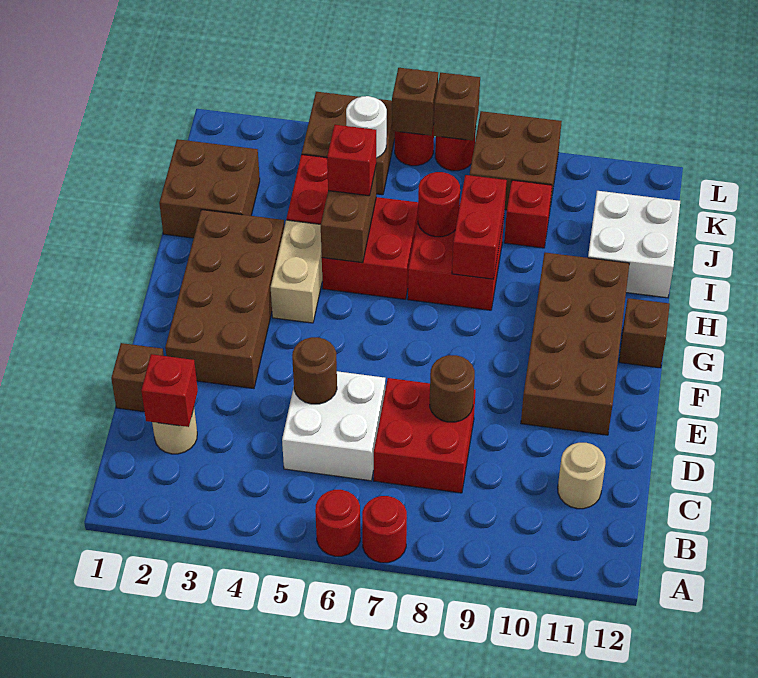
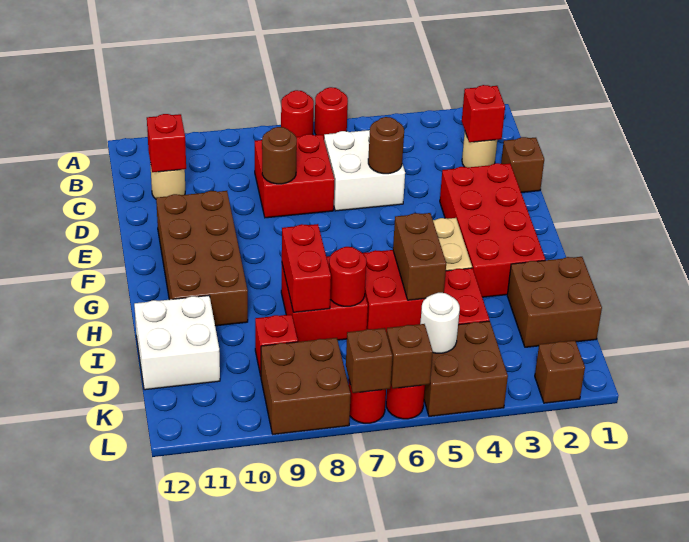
brown 2x4 brick [165,210,284,388] -> red 2x4 brick [440,163,545,297]
brown 1x1 brick [619,298,670,368] -> brown 1x1 brick moved to [535,340,585,403]
red 1x1 brick [327,125,376,196] -> red 1x1 brick moved to [147,114,186,172]

